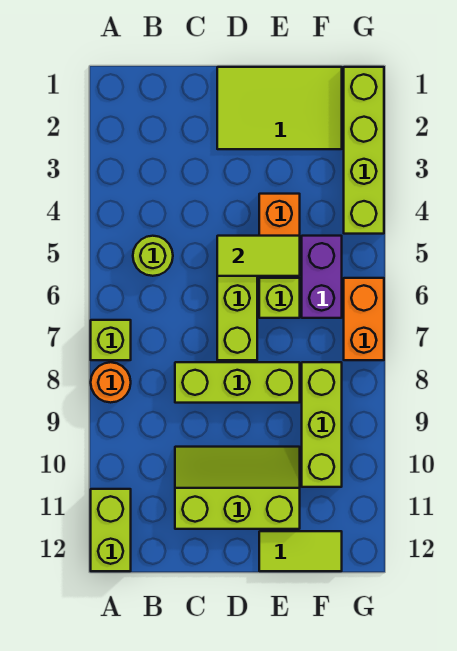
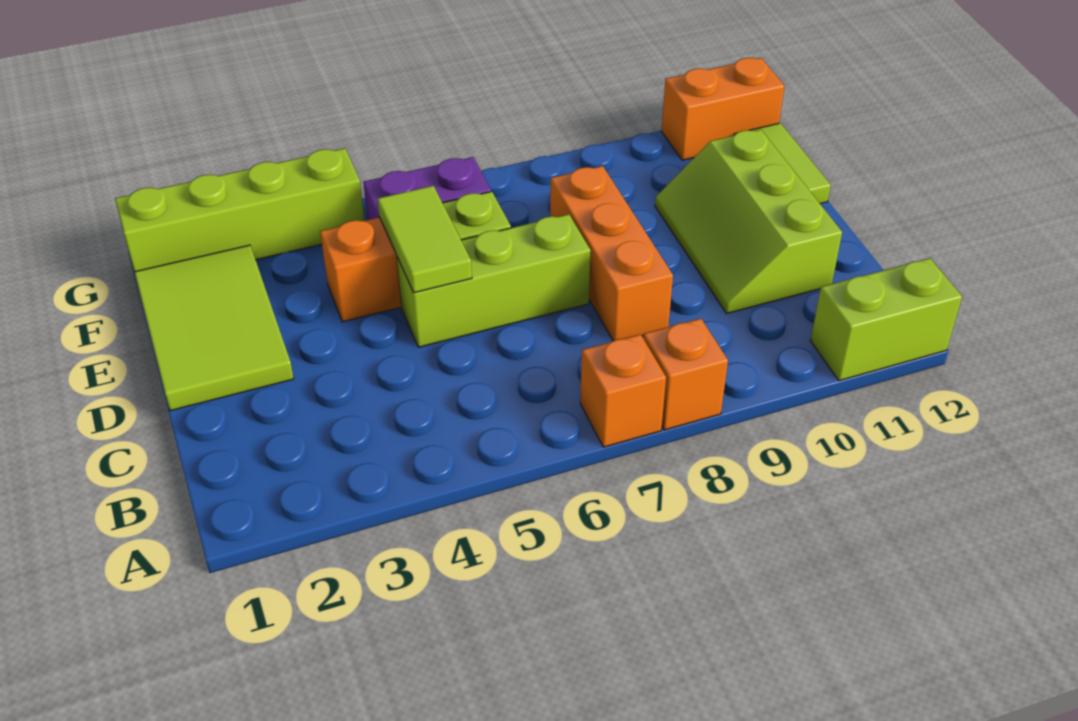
lime 1x1 brick [91,320,131,360] -> orange 1x1 brick [580,334,666,447]
orange 1x1 round brick [91,362,131,403] -> orange 1x1 brick [643,319,728,430]
lime 1x1 round brick [133,236,173,276] -> none
lime 1x3 brick [175,362,300,403] -> orange 1x3 brick [550,166,673,341]
lime 1x3 brick [302,362,342,487] -> none
orange 1x2 brick [344,278,384,360] -> orange 1x2 brick moved to [662,58,784,160]

